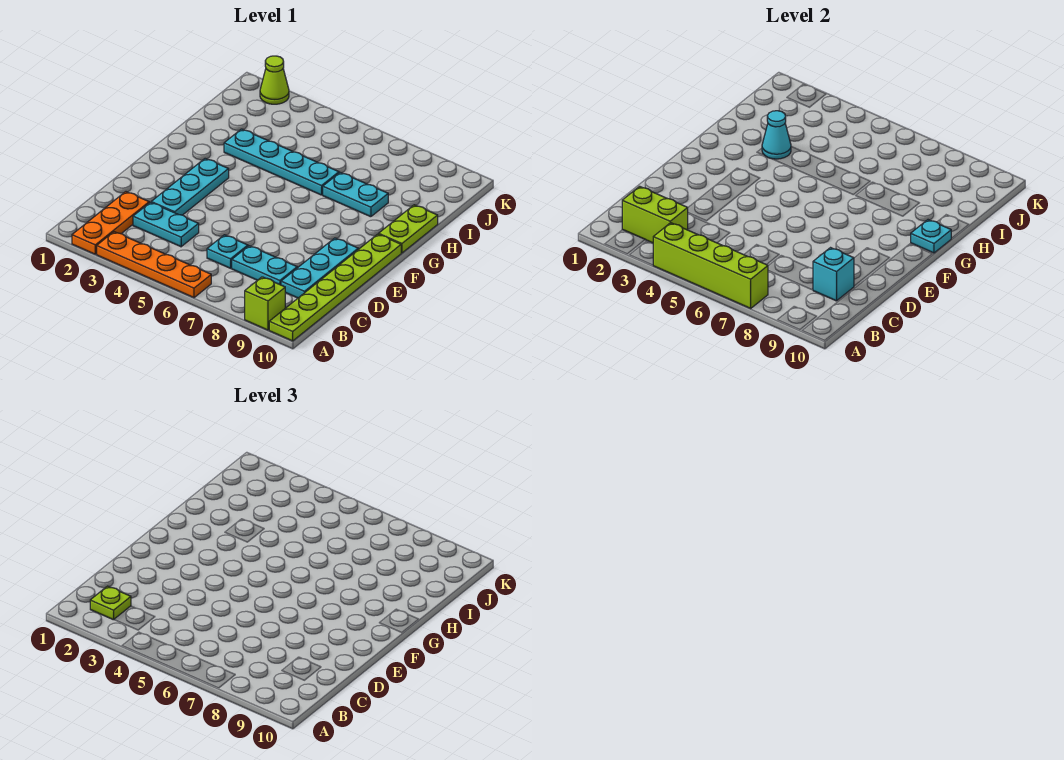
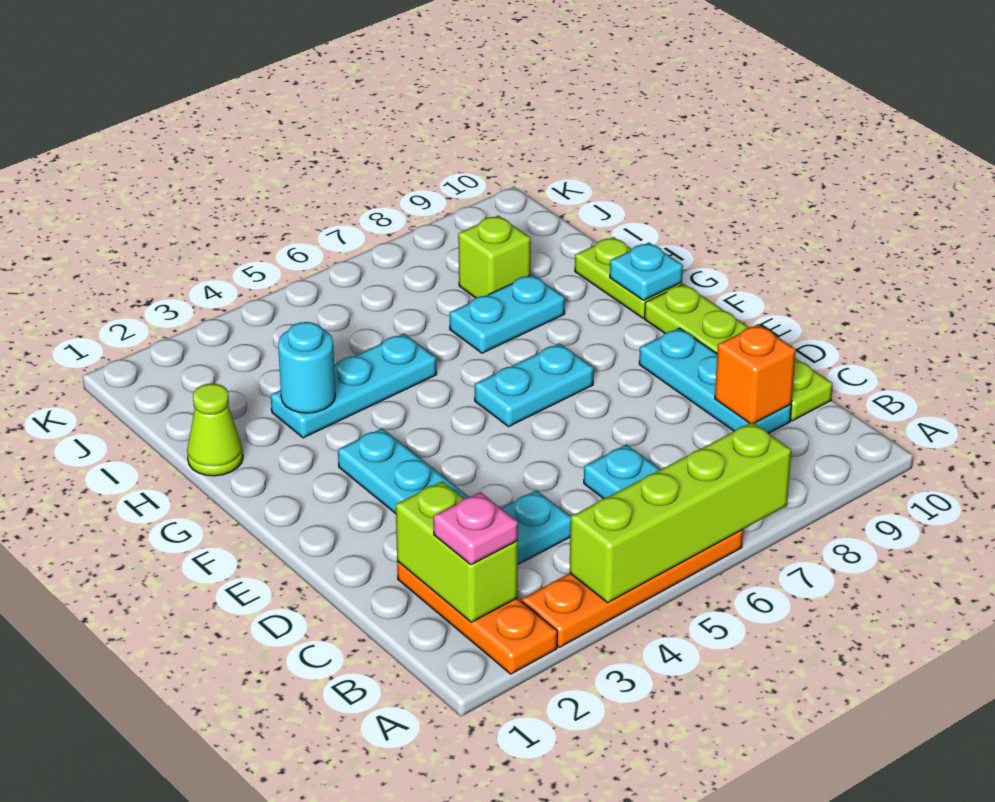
lime 1x1 brick [245,277,285,330] -> lime 1x1 brick moved to [458,216,531,298]
lime 1x6 plate [269,234,401,341] -> lime 1x4 plate [645,284,833,421]
lime 1x2 brick [622,186,688,243] -> lime 1x2 brick turned to [396,481,518,622]
lime 1x1 plate [90,586,131,620] -> pink 1x1 plate [433,492,518,565]
cyan 1x2 plate [232,246,297,285] -> cyan 1x2 plate moved to [475,343,594,427]
cyan 1x1 brick [813,248,854,301] -> orange 1x1 brick [715,324,796,423]
cyan 1x4 plate [224,129,339,195] -> cyan 1x3 plate [271,334,437,438]
cyan 1x1 cone [762,111,791,159] -> cyan 1x1 round brick [278,322,335,413]
lime 1x1 cone [260,56,289,104] -> lime 1x1 cone moved to [187,384,243,476]

